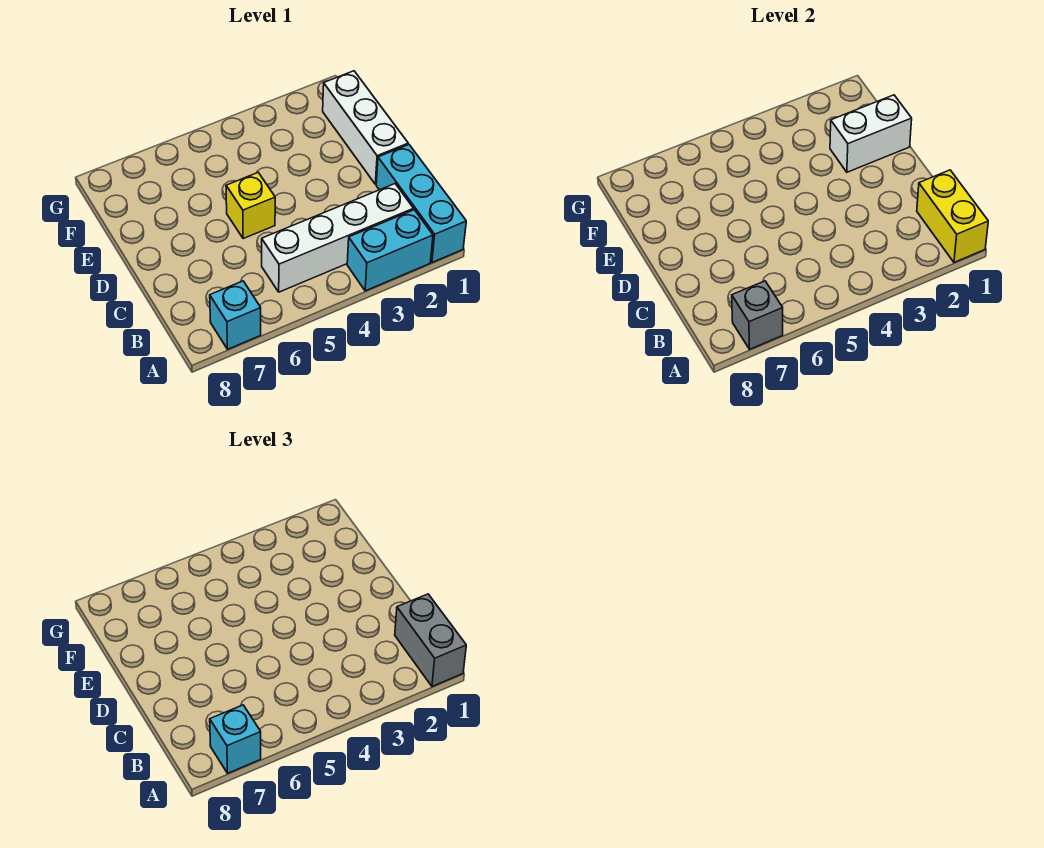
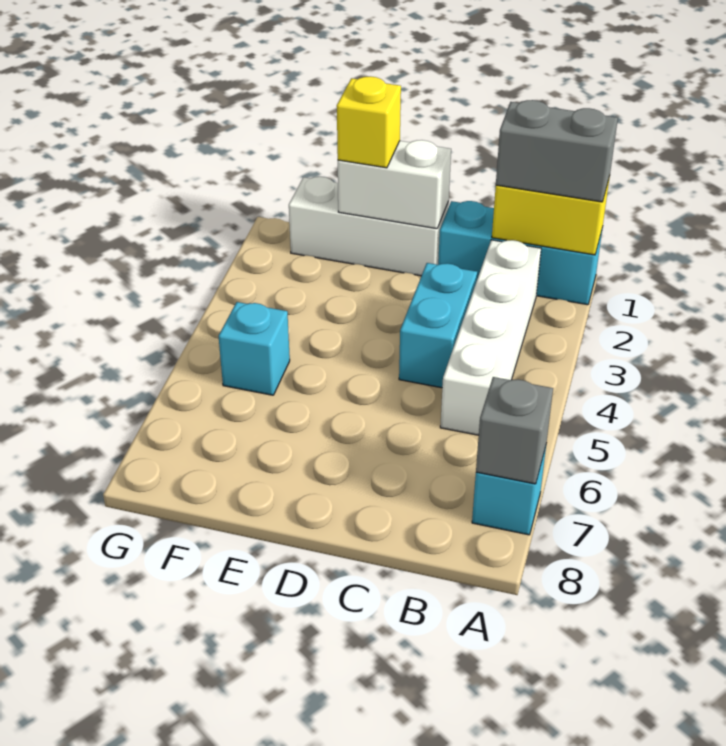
cyan 1x2 brick [347,210,433,291] -> cyan 1x2 brick moved to [399,263,477,388]
cyan 1x1 brick [210,705,261,773] -> cyan 1x1 brick moved to [219,302,290,395]
yellow 1x1 brick [226,173,275,239] -> yellow 1x1 brick moved to [337,76,401,168]
white 1x2 brick [830,95,912,172] -> white 1x2 brick turned to [338,140,451,229]

